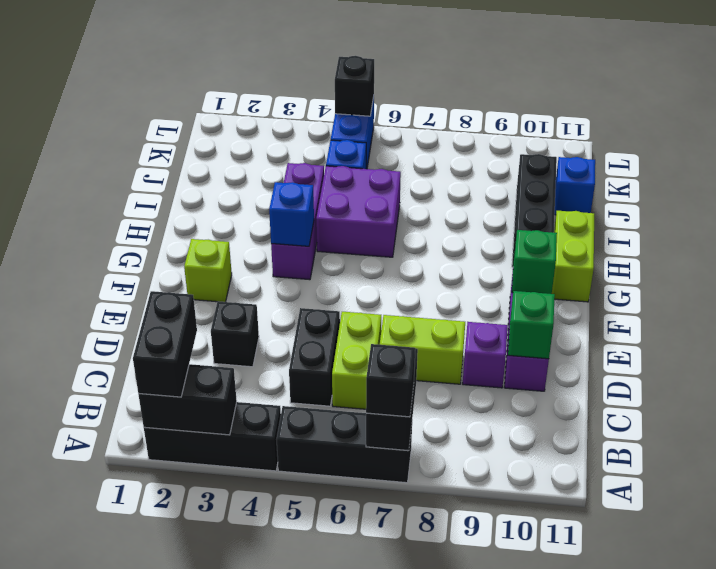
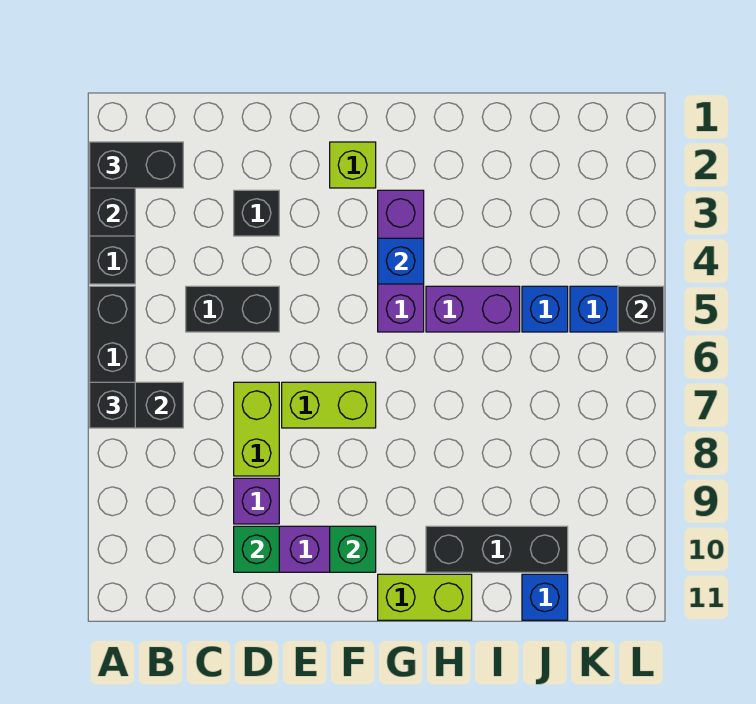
lime 1x2 brick [332,312,381,409] -> lime 1x2 brick moved to [282,382,376,428]
purple 1x3 brick [271,163,324,280] -> purple 1x3 brick turned to [378,190,424,332]
purple 2x2 brick [316,166,401,257] -> purple 1x2 brick [426,286,520,332]

